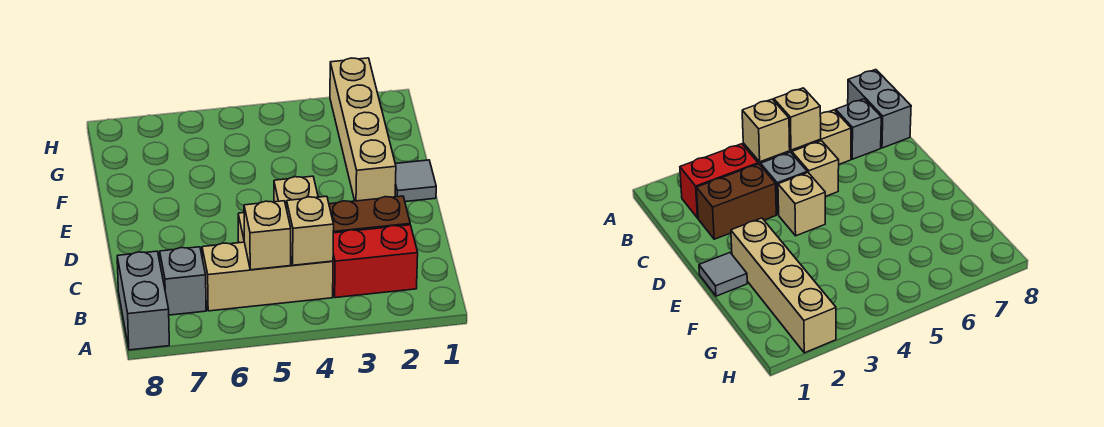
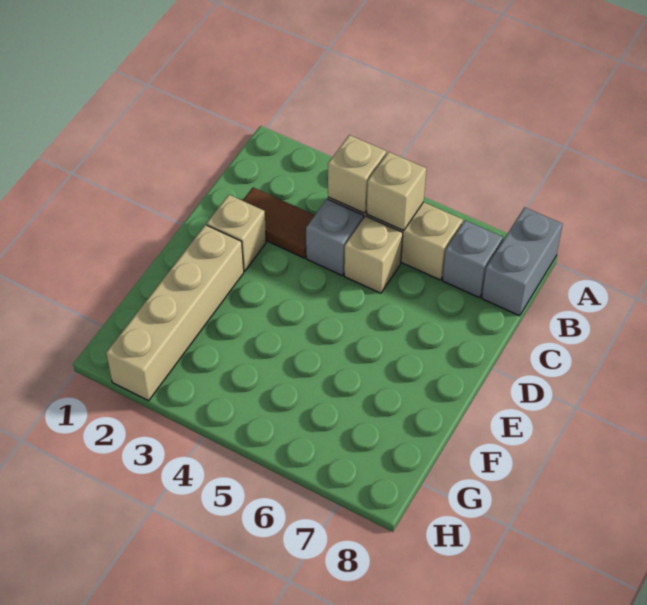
red 1x2 brick [333,225,418,298] -> none
brown 1x2 brick [329,196,410,233] -> brown 1x2 tile [243,188,315,258]
tan 1x1 brick [274,176,318,208] -> tan 1x1 brick moved to [207,195,266,271]
grey 1x1 tile [395,160,436,202] -> none

